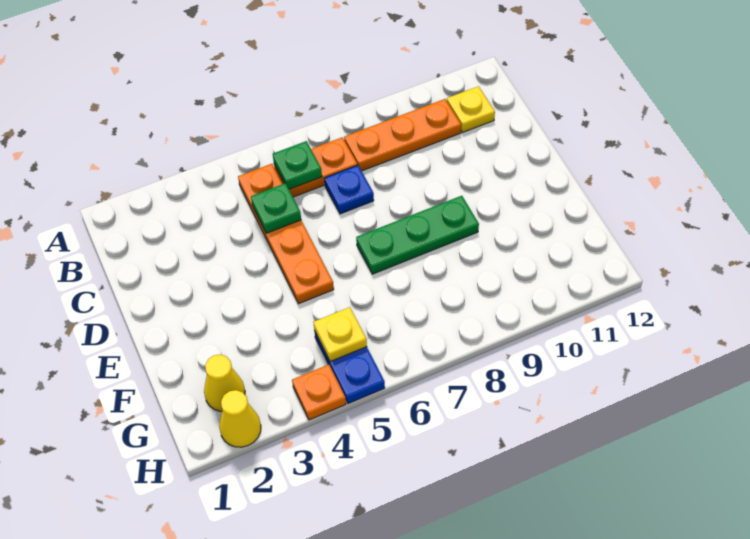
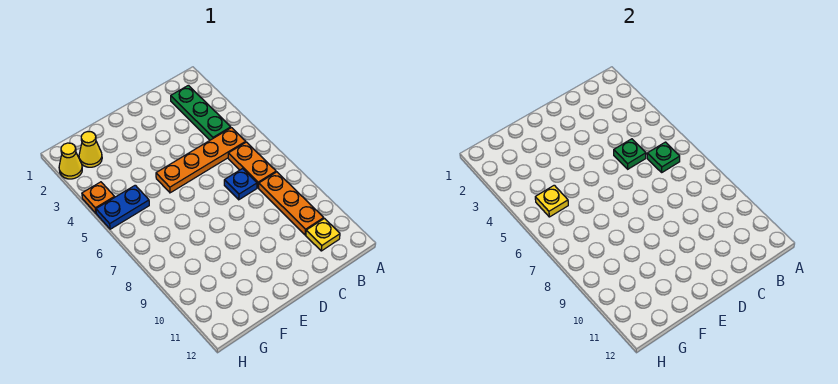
green 1x3 plate [356,196,479,274] -> green 1x3 plate moved to [171,85,231,140]

